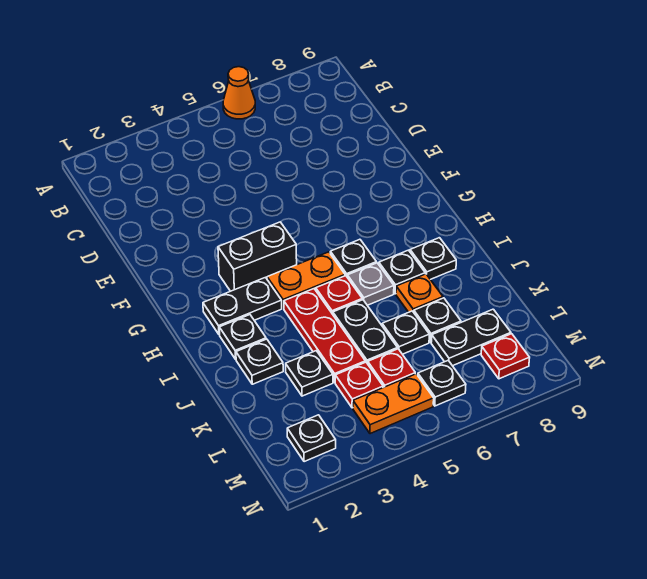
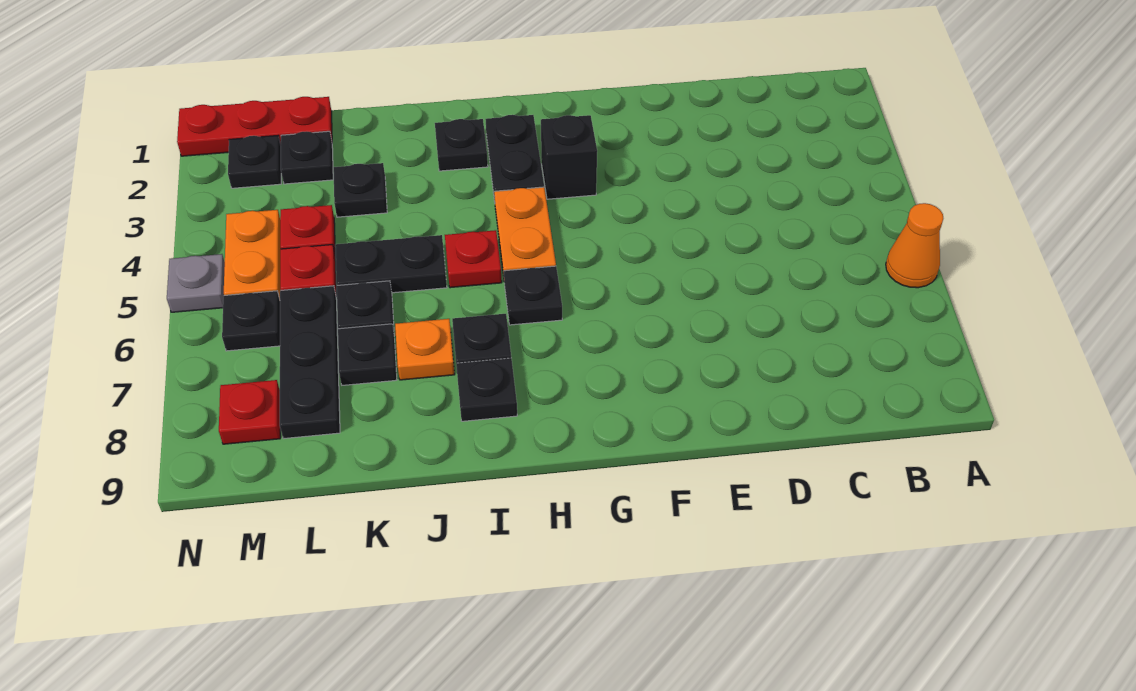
black 1x2 brick [218,222,297,291] -> black 1x1 brick [541,115,597,199]
red 1x3 plate [284,289,365,382] -> red 1x3 plate moved to [177,97,332,156]
grey 1x1 plate [347,263,394,305] -> grey 1x1 plate moved to [167,254,225,312]
black 1x1 plate [236,339,283,384] -> black 1x1 plate moved to [281,131,333,184]
black 1x2 plate [431,309,511,366] -> black 1x3 plate [280,286,340,439]

